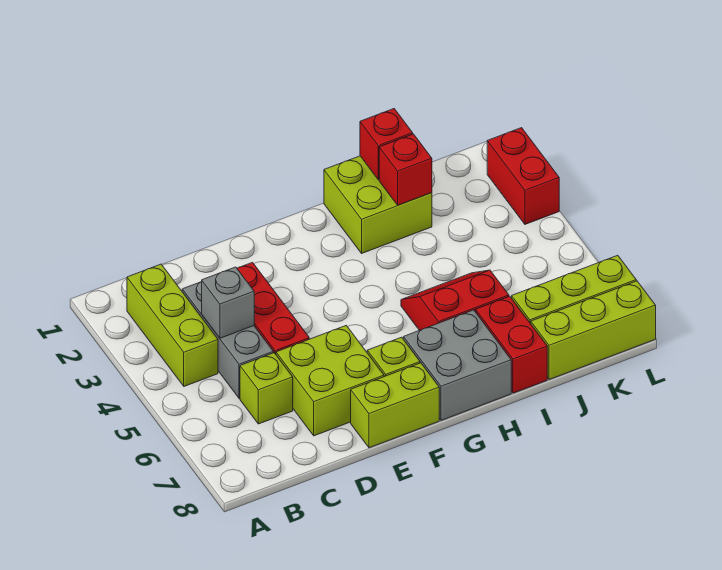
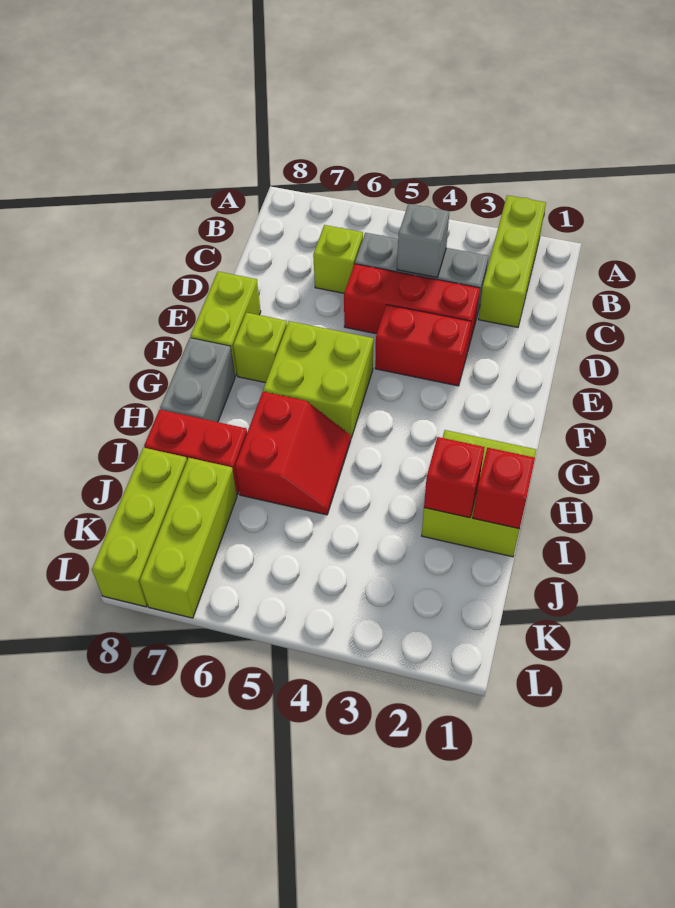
lime 1x3 brick [127,264,218,386] -> lime 1x3 brick turned to [478,195,546,327]
lime 2x2 brick [276,325,384,436] -> lime 2x2 brick moved to [263,321,373,438]
grey 2x2 brick [403,310,511,420] -> grey 1x2 brick [160,338,235,422]
red 1x2 brick [487,128,559,224] -> red 1x2 brick moved to [375,305,471,386]

